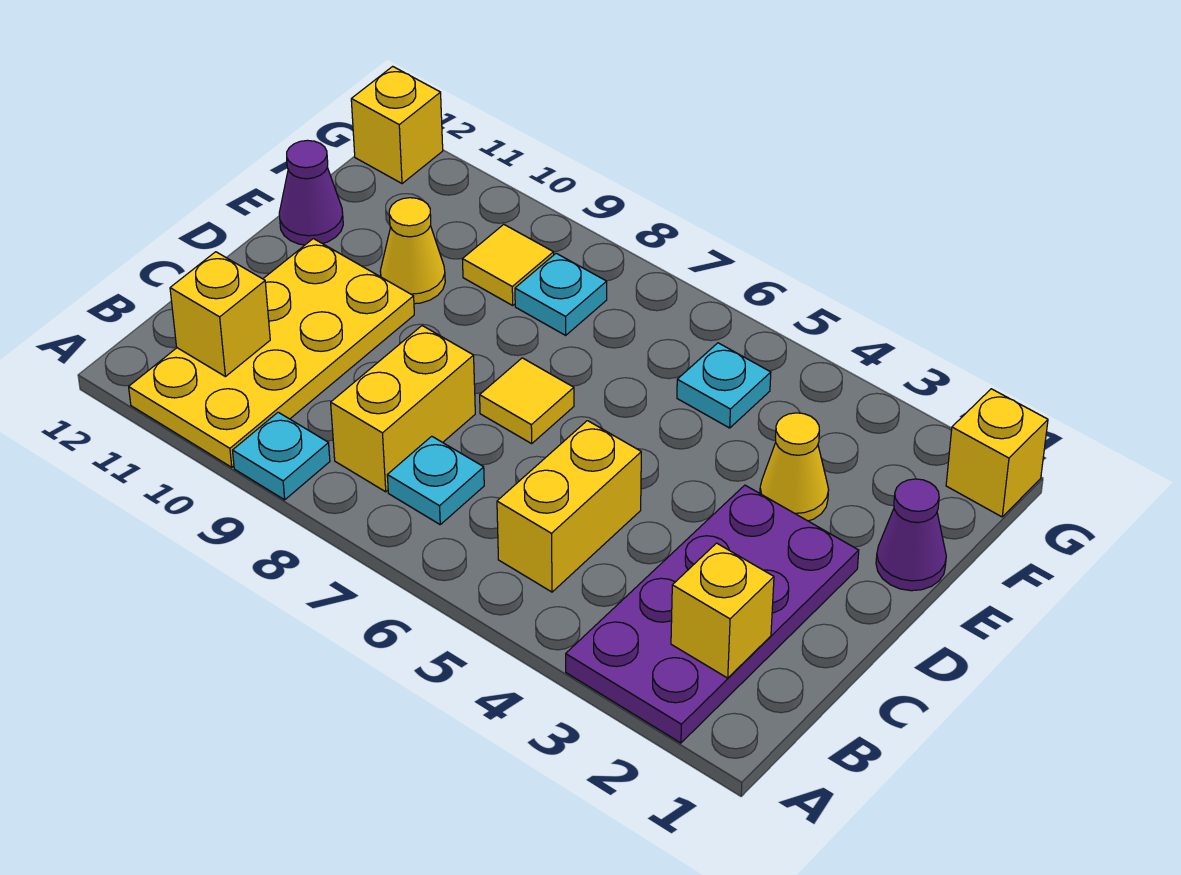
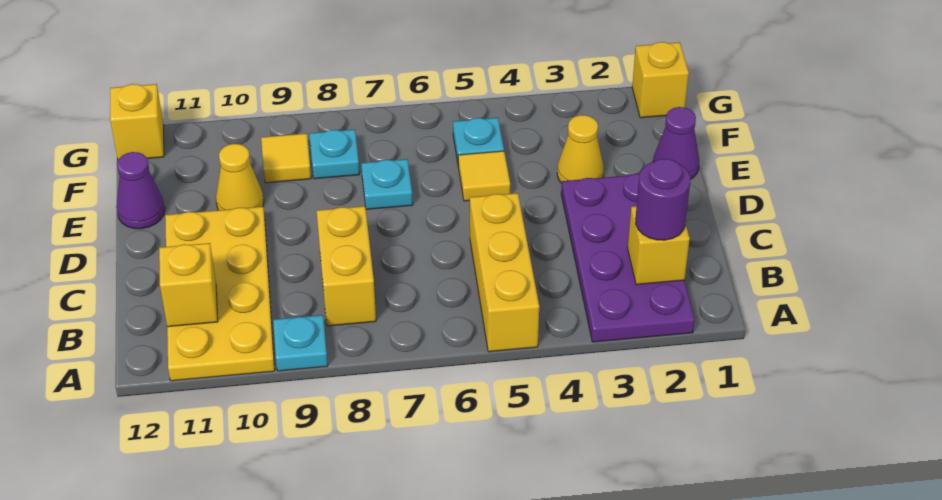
none -> purple 1x1 round brick [636,159,690,240]
yellow 1x2 brick [497,421,641,592] -> yellow 1x3 brick [470,193,539,352]
cyan 1x1 plate [387,436,484,524] -> cyan 1x1 plate moved to [361,159,413,209]
yellow 1x1 tile [480,358,574,444] -> yellow 1x1 tile moved to [458,151,510,201]

